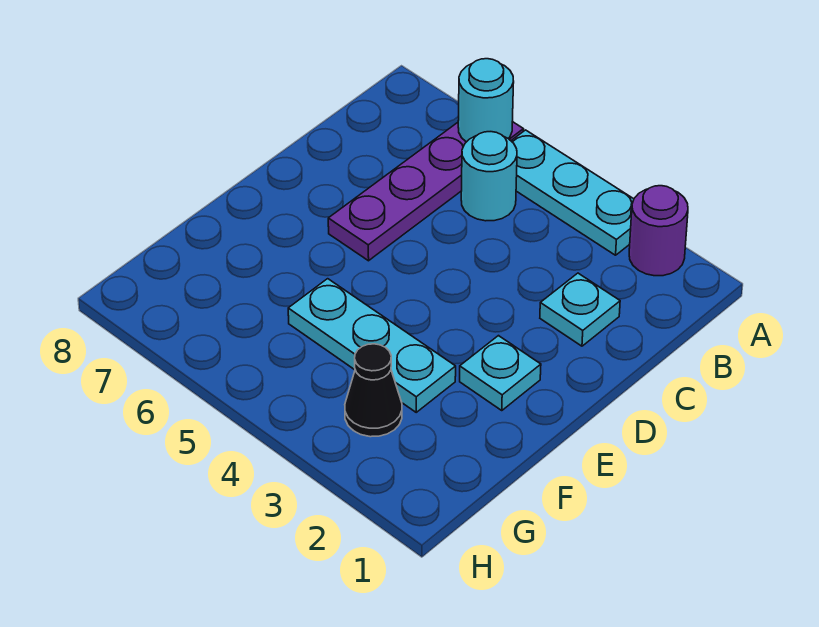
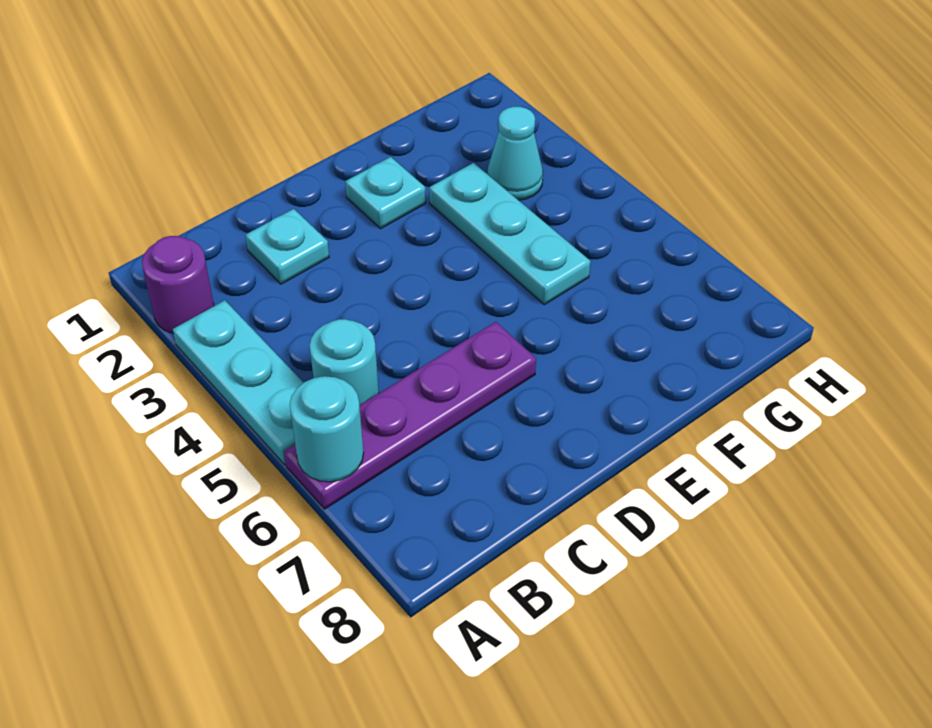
black 1x1 cone [345,344,402,437] -> cyan 1x1 cone [487,107,543,200]

